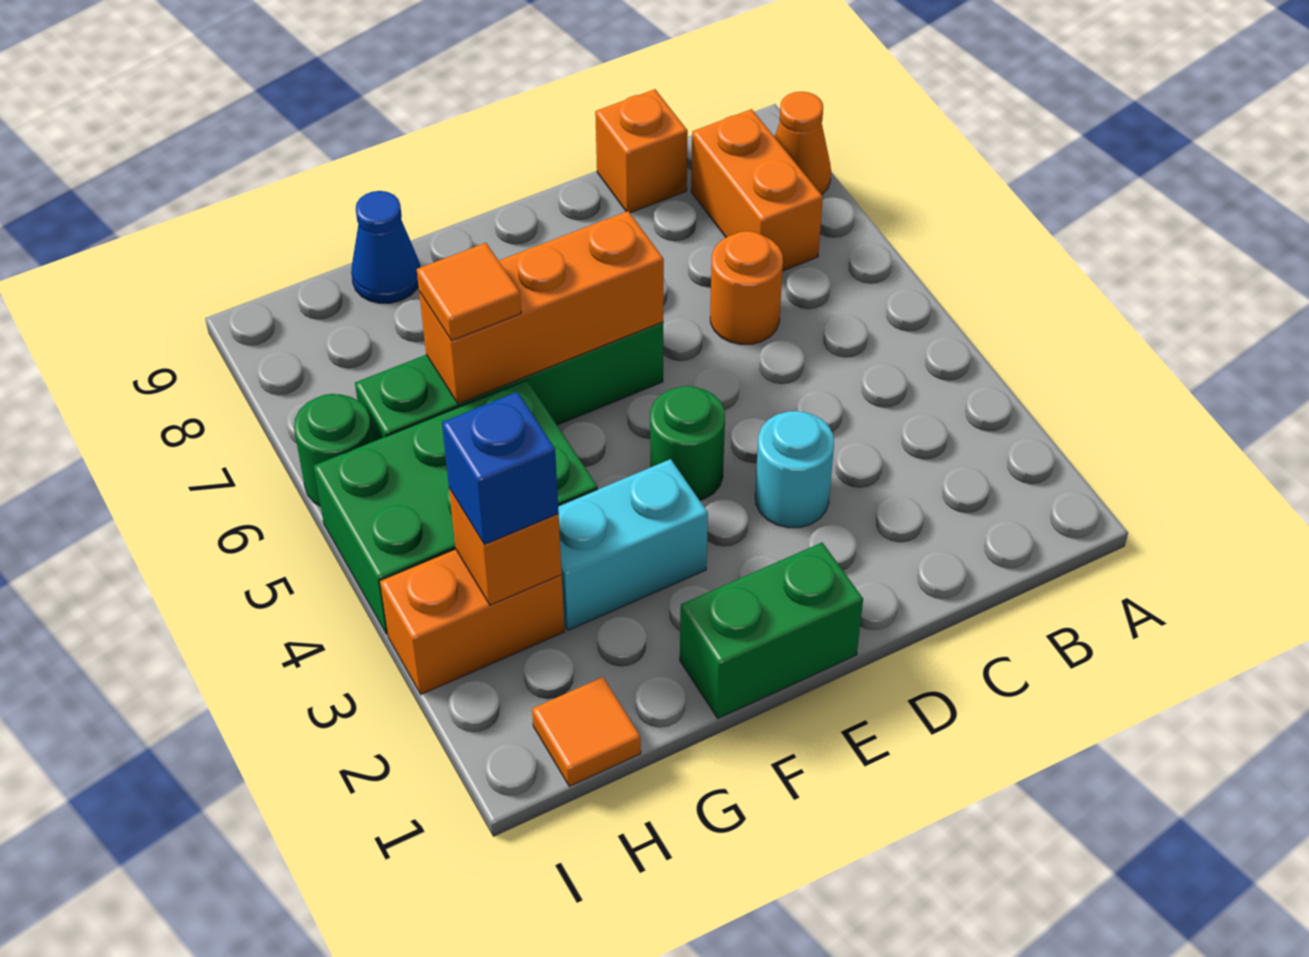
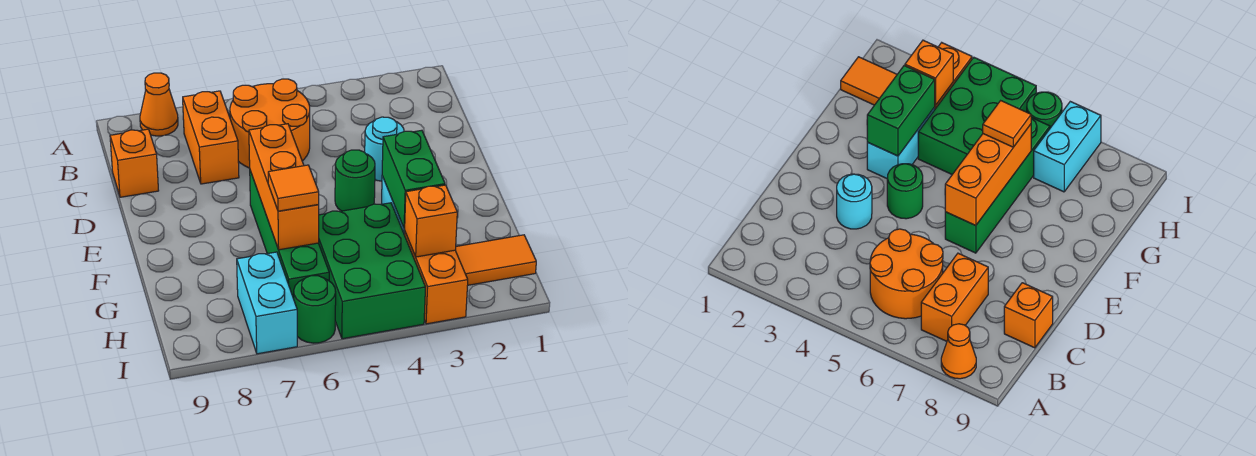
orange 1x2 brick [691,109,823,271] -> orange 1x2 brick turned to [183,91,239,184]
orange 1x1 round brick [710,231,783,344] -> orange 2x2 round brick [230,79,310,168]
green 1x2 brick [680,542,863,718] -> green 1x2 brick moved to [382,130,445,228]
blue 1x1 cone [351,191,420,303] -> none
orange 1x1 tile [532,677,641,786] -> orange 1x2 tile [455,235,536,285]
blue 1x1 brick [442,392,559,545] -> none
none -> cyan 1x2 brick [237,252,297,354]

